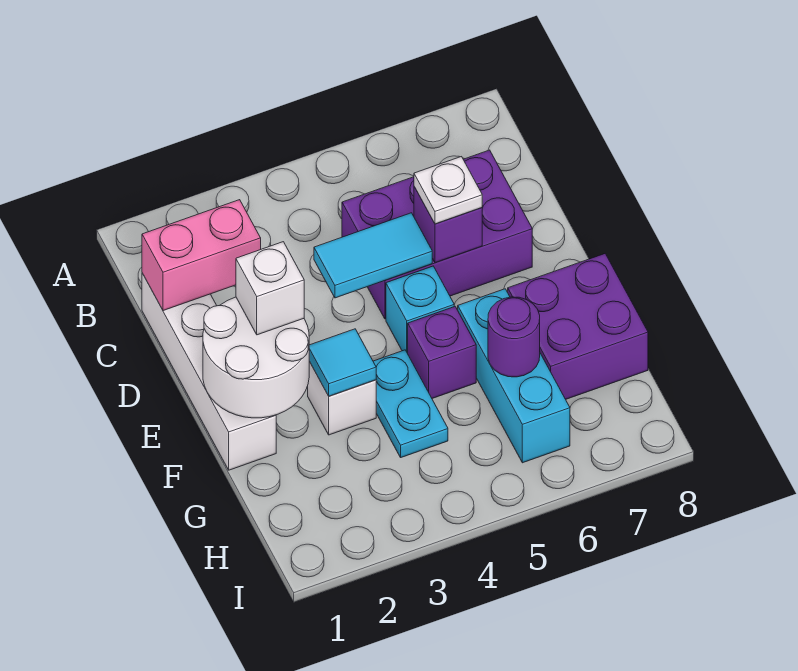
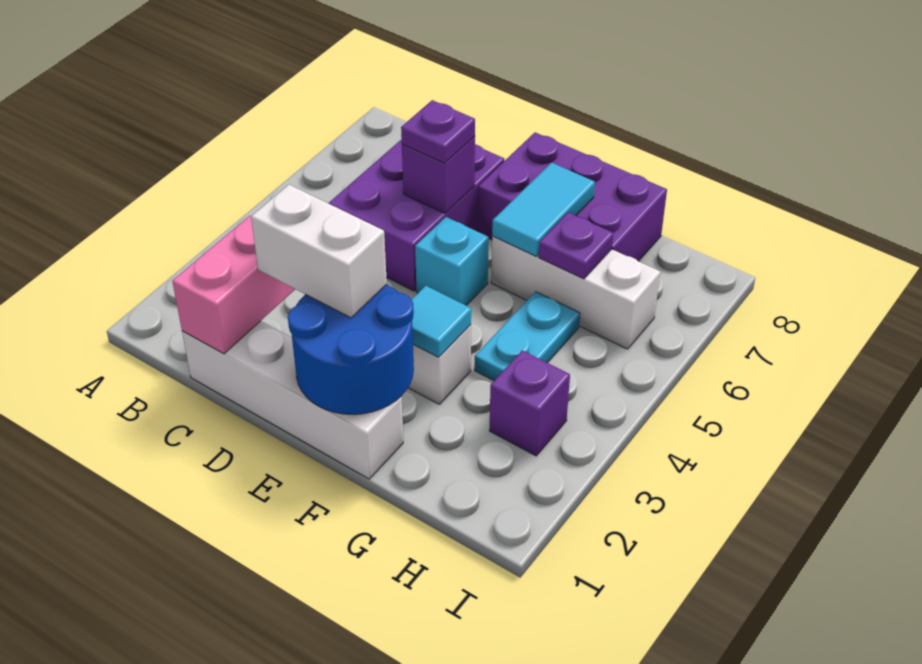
cyan 1x2 tile [314,213,432,298] -> cyan 1x2 tile moved to [492,163,595,256]
white 1x1 plate [414,157,482,224] -> purple 1x1 plate [401,100,475,163]
white 2x2 round brick [203,297,309,418] -> blue 2x2 round brick [288,285,414,414]
white 1x1 brick [236,242,304,335] -> white 1x2 brick [251,185,387,318]
cyan 1x2 plate [373,350,448,457] -> cyan 1x2 plate turned to [475,292,580,381]
purple 1x1 brick [408,307,476,398] -> purple 1x1 brick moved to [490,350,570,456]
cyan 1x3 brick [458,289,570,463] -> white 1x3 brick [491,236,660,349]
purple 2x2 brick [508,254,648,399] -> purple 2x3 brick [478,132,667,261]
purple 1x1 round brick [488,297,540,377] -> purple 1x1 plate [539,212,613,279]

